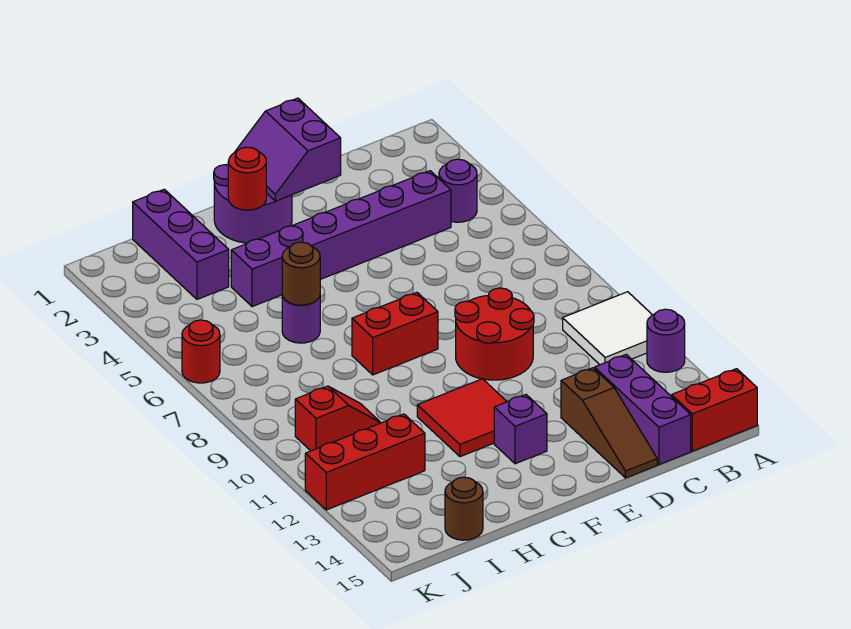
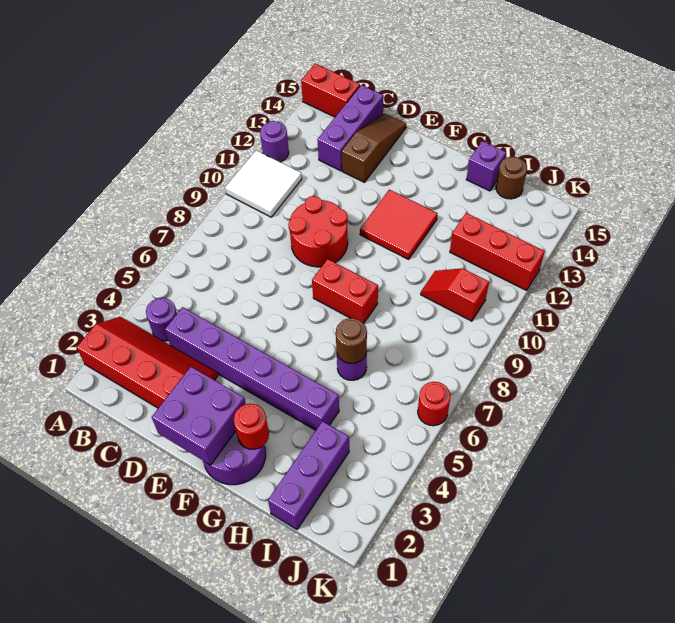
none -> red 2x4 slope [77,317,218,408]
purple 2x2 slope [234,98,341,201] -> purple 2x2 brick [152,367,246,465]
purple 1x1 brick [494,395,547,464] -> purple 1x1 brick moved to [466,141,506,191]

